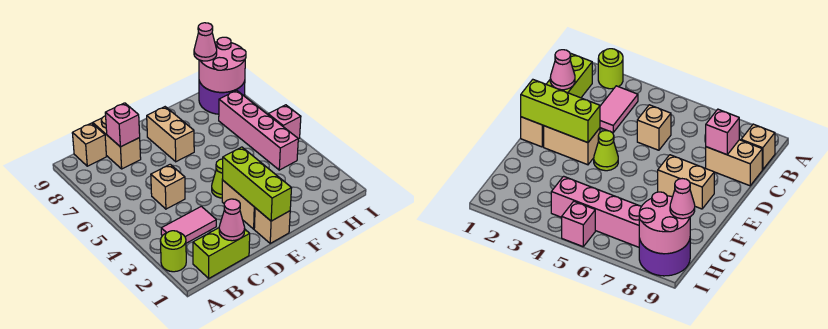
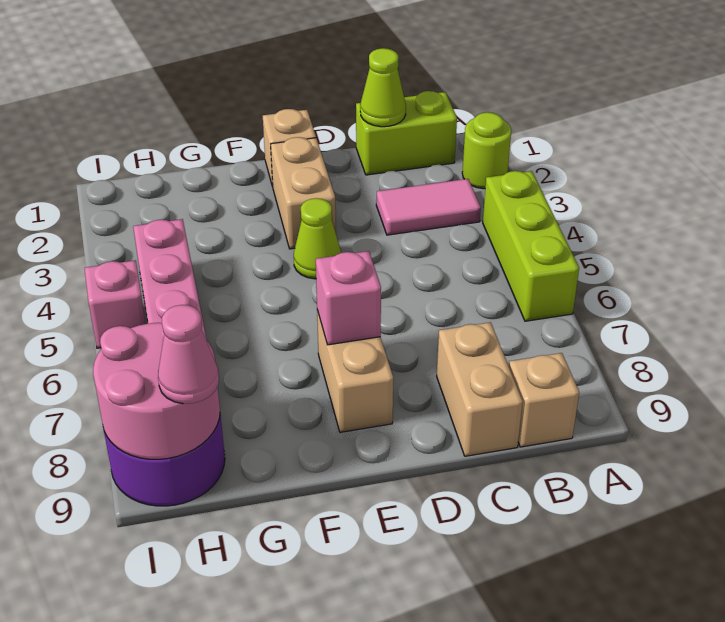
pink 1x1 cone [219,199,245,241] -> lime 1x1 cone [360,48,406,127]
tan 1x1 brick [151,164,185,209] -> none
pink 1x1 brick [105,103,140,147] -> pink 1x1 brick moved to [316,251,381,345]
lime 1x3 brick [222,147,291,221] -> lime 1x3 brick moved to [483,171,579,321]

